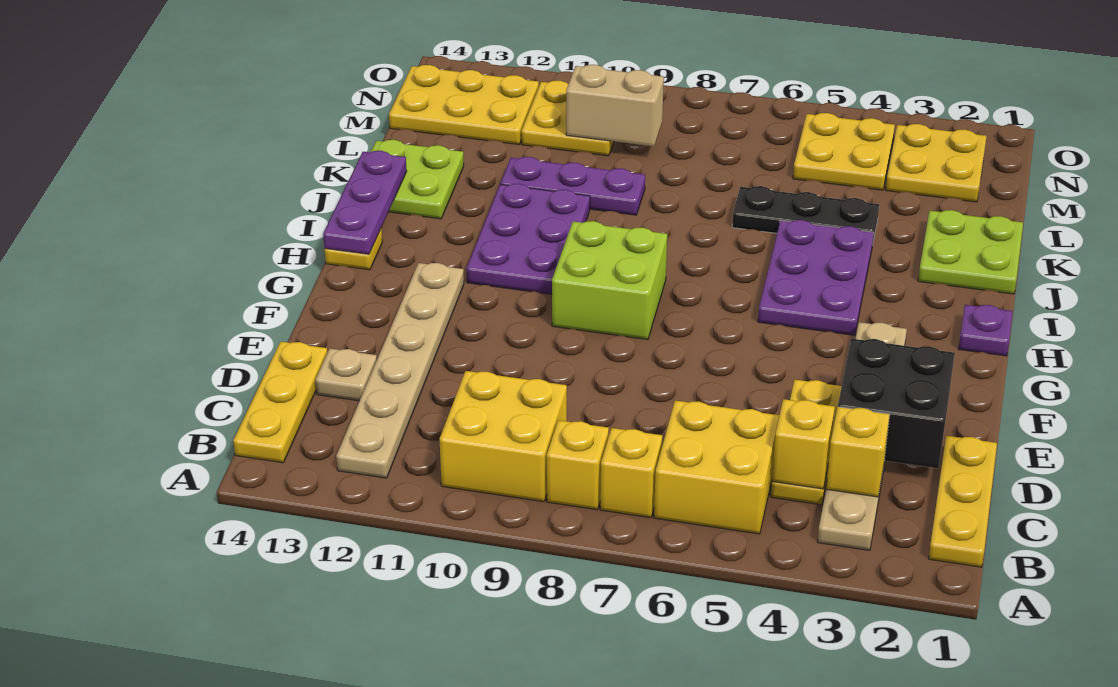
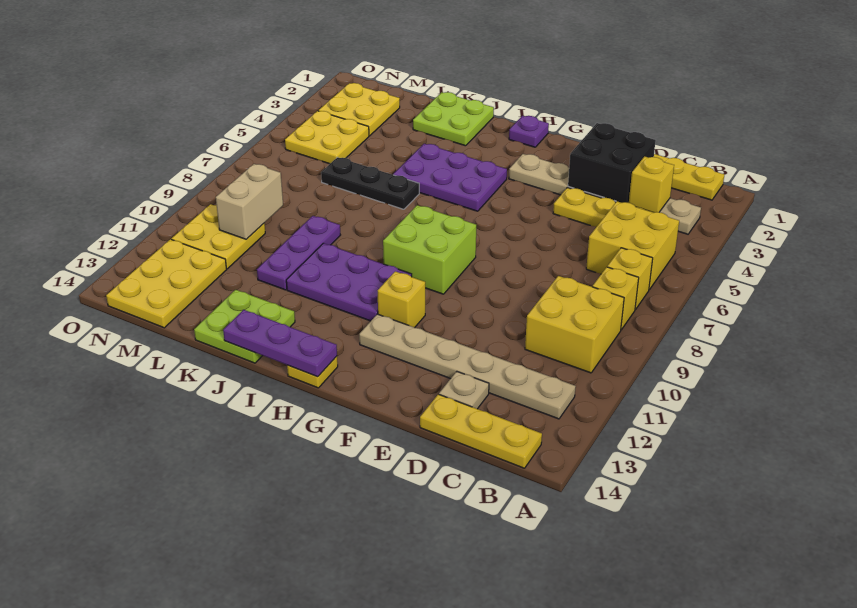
yellow 1x1 brick [772,399,835,489] -> yellow 1x1 brick moved to [378,271,425,328]
black 1x3 plate [732,186,879,241] -> black 1x3 plate turned to [321,157,419,209]

